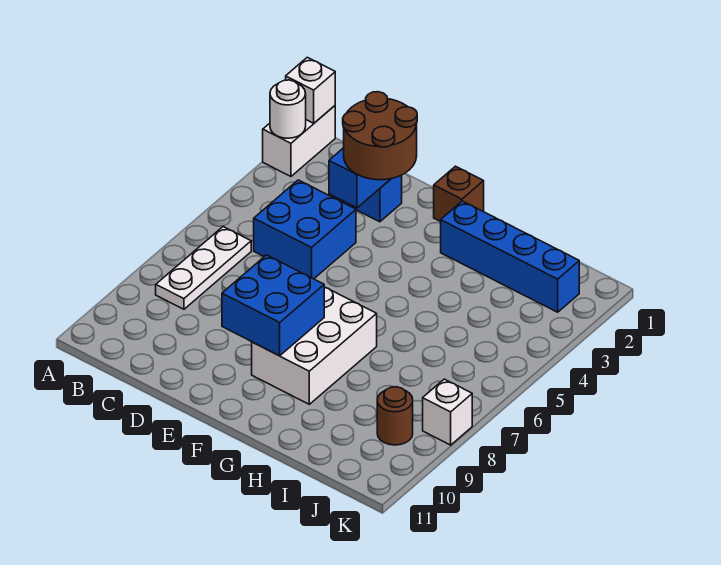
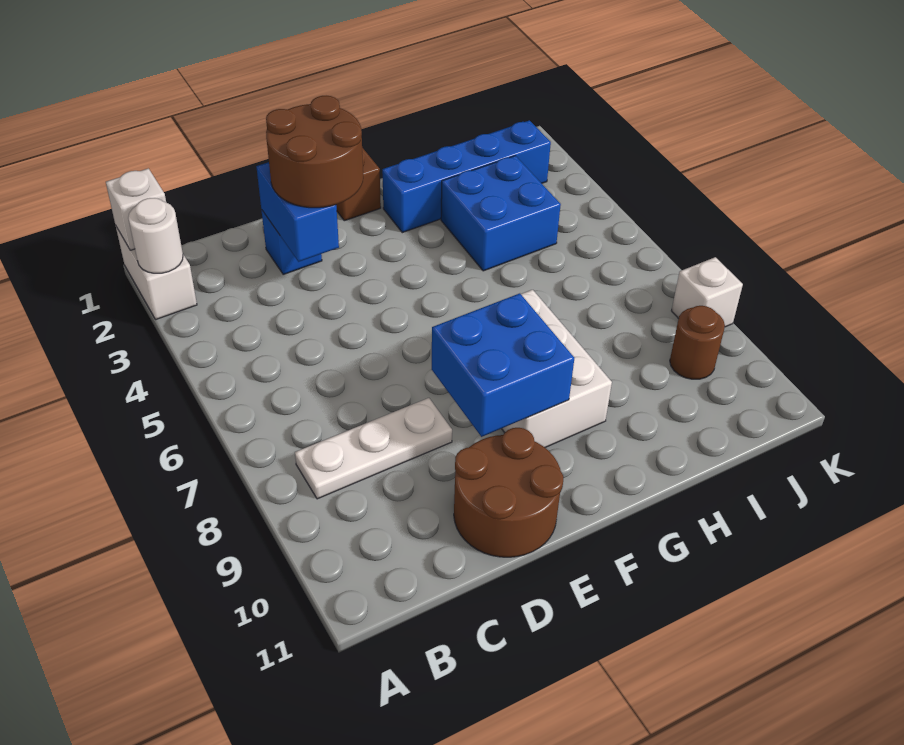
white 1x3 plate [156,227,251,309] -> white 1x3 plate turned to [295,398,452,499]
blue 2x2 brick [254,180,356,279] -> blue 2x2 brick moved to [441,156,561,271]
none -> brown 2x2 round brick [454,428,563,557]

